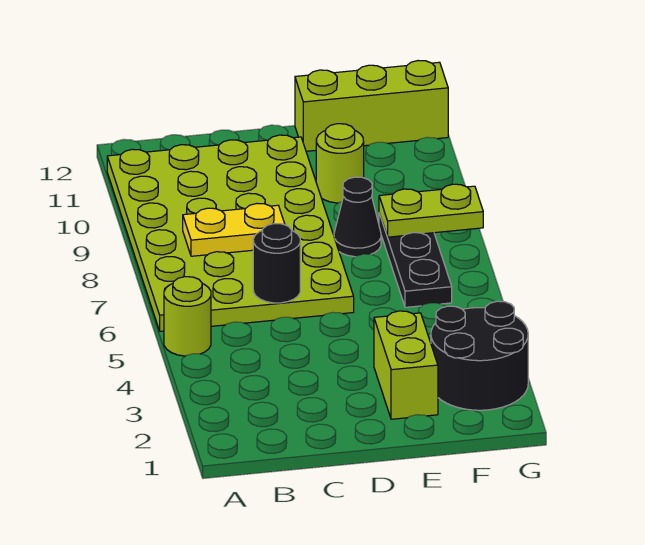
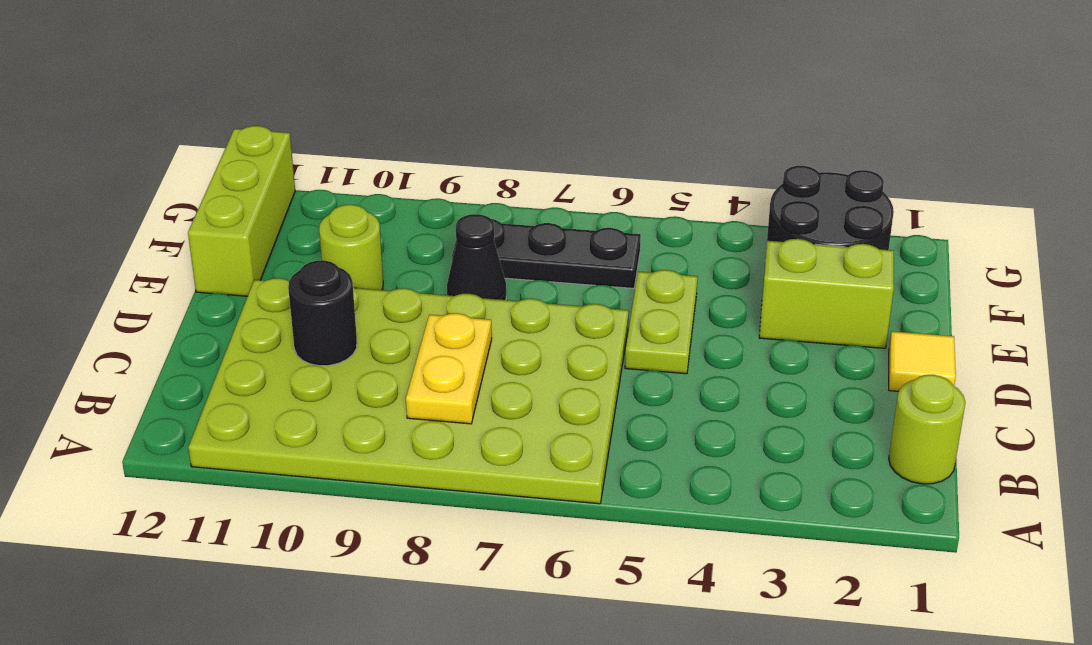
lime 1x1 round brick [164,277,211,356] -> lime 1x1 round brick moved to [889,375,965,484]
black 1x1 round brick [253,224,300,303] -> black 1x1 round brick moved to [288,260,357,366]
none -> yellow 1x1 tile [889,331,956,391]
lime 1x2 plate [379,184,483,237] -> lime 1x2 plate moved to [625,270,698,374]

